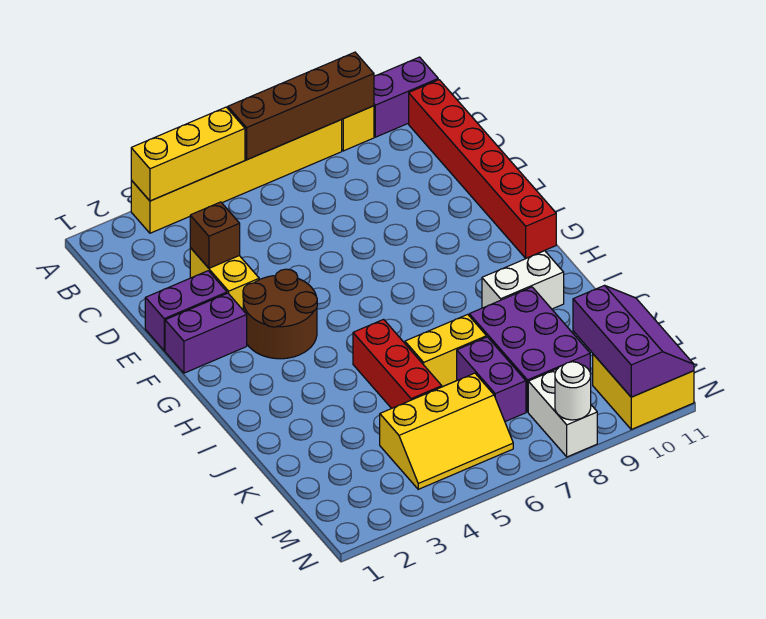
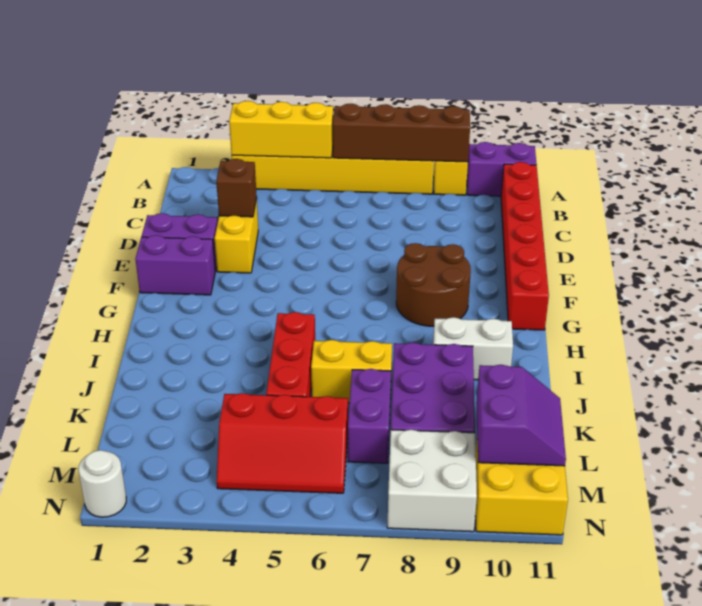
brown 2x2 round brick [243,269,317,359] -> brown 2x2 round brick moved to [396,243,471,326]
yellow 2x3 slope [380,373,513,489] -> red 2x3 slope [217,393,348,493]
purple 2x3 slope [573,285,694,397] -> purple 2x2 slope [476,365,566,466]
white 1x2 brick [528,369,597,457] -> white 2x2 brick [387,430,477,532]
white 1x1 round brick [555,362,591,420] -> white 1x1 round brick moved to [78,450,126,517]

